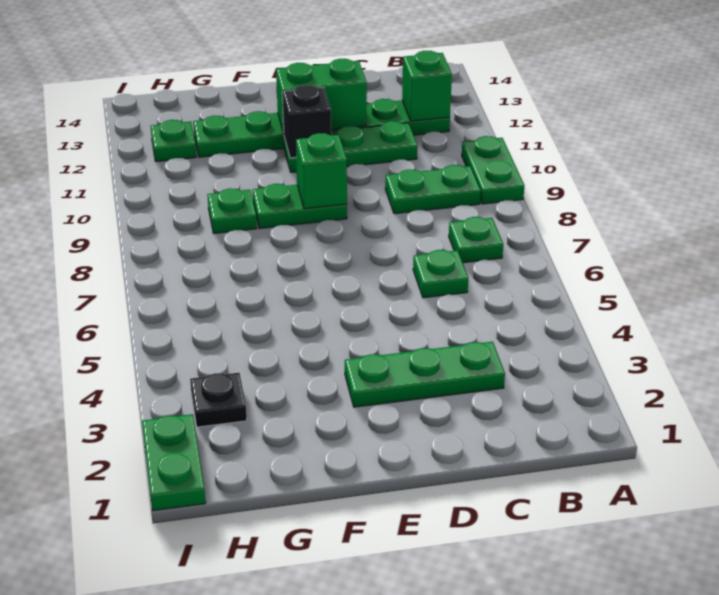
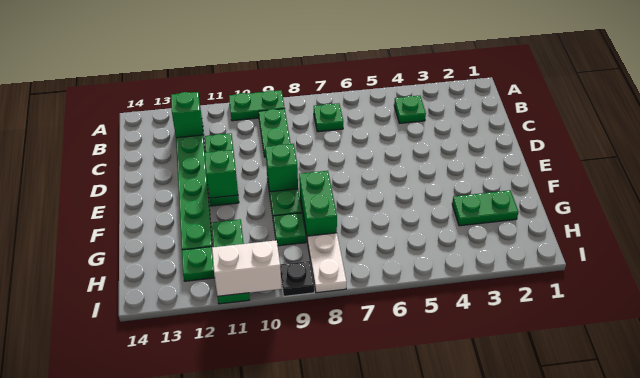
green 1x3 plate [345,342,505,407] -> green 1x3 plate moved to [212,219,250,304]
green 1x1 plate [413,250,468,298] -> green 1x1 plate moved to [394,96,426,123]
green 1x2 brick [276,59,367,133] -> green 1x2 brick moved to [299,171,337,242]
black 1x1 brick [282,85,331,158] -> green 1x1 brick [205,150,238,198]
black 1x1 plate [190,373,247,427] -> black 1x1 plate moved to [280,261,314,296]
none -> white 1x2 plate [307,233,346,293]
green 1x2 plate [142,414,206,511] -> green 1x2 plate moved to [452,190,518,226]
none -> white 1x2 brick [212,240,282,296]

